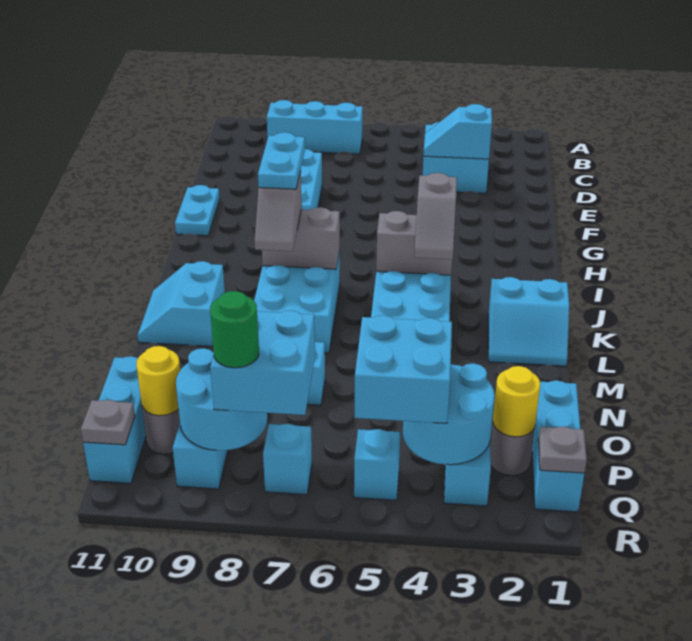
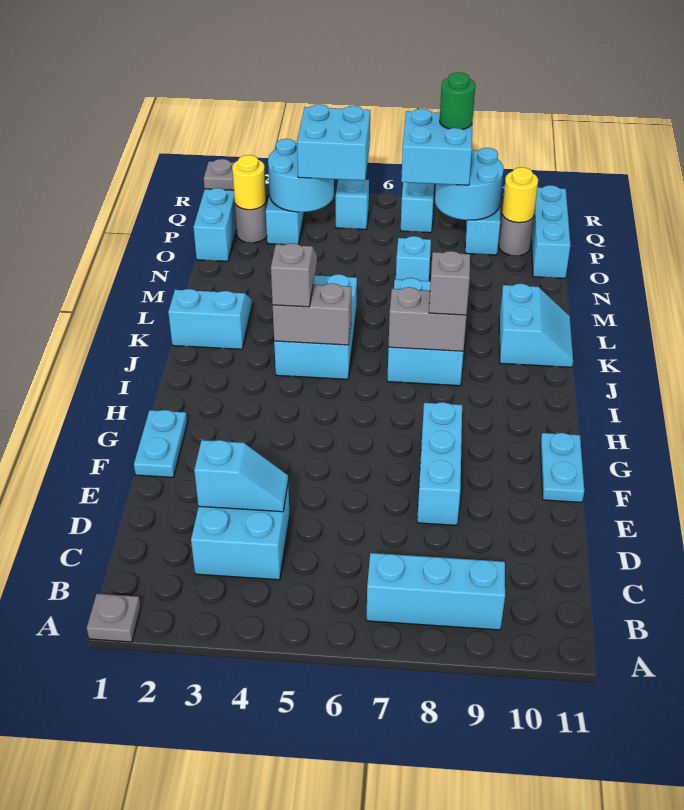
cyan 1x2 plate [258,132,305,189] -> cyan 1x2 plate moved to [134,410,187,477]
grey 1x1 plate [81,400,135,445] -> grey 1x1 plate moved to [87,594,141,642]

